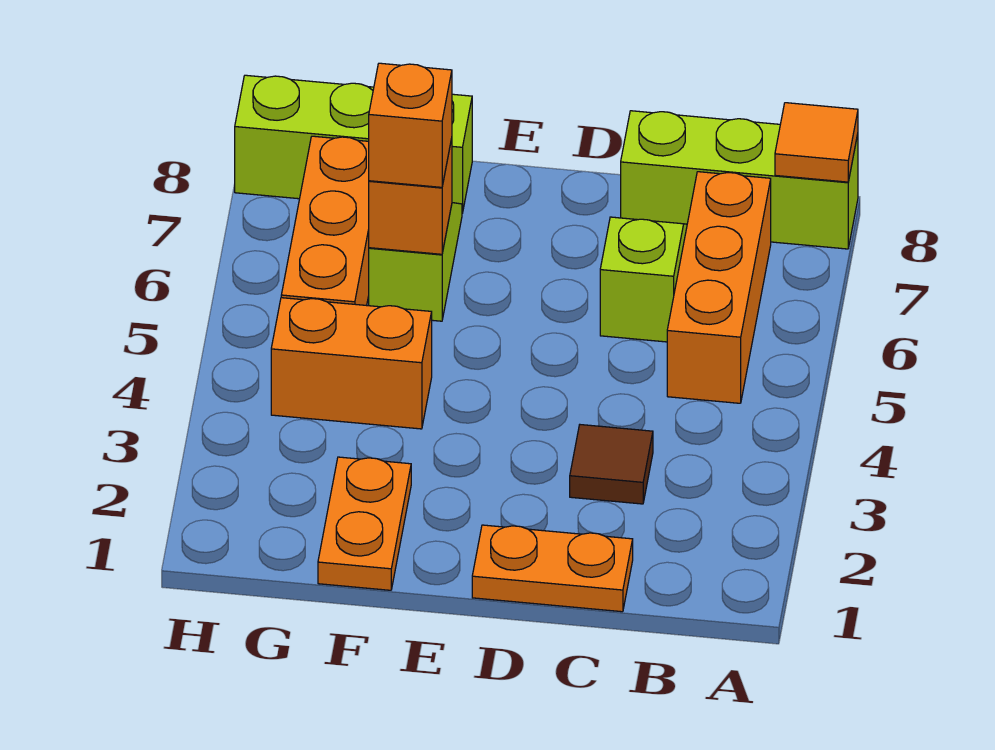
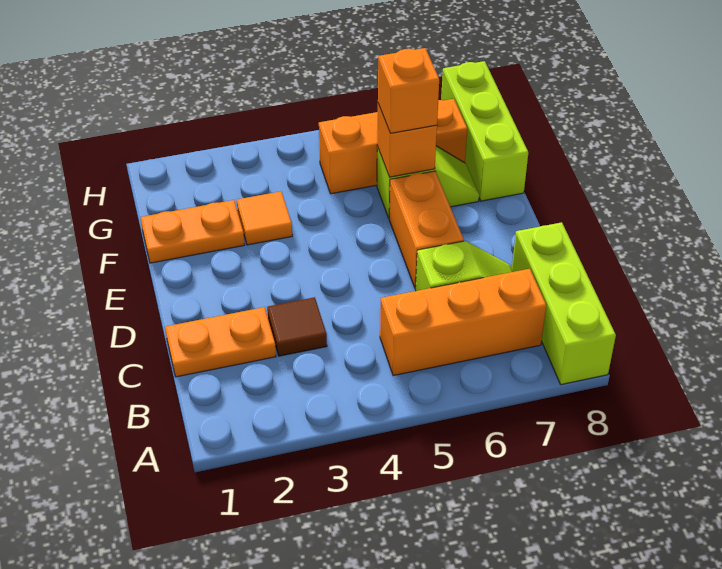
orange 1x1 tile [775,103,858,182] -> orange 1x1 tile moved to [237,191,292,245]
orange 1x2 plate [472,525,633,612] -> orange 1x2 plate turned to [165,307,276,377]
orange 1x2 brick [271,298,432,429] -> orange 1x2 brick moved to [389,171,464,289]

